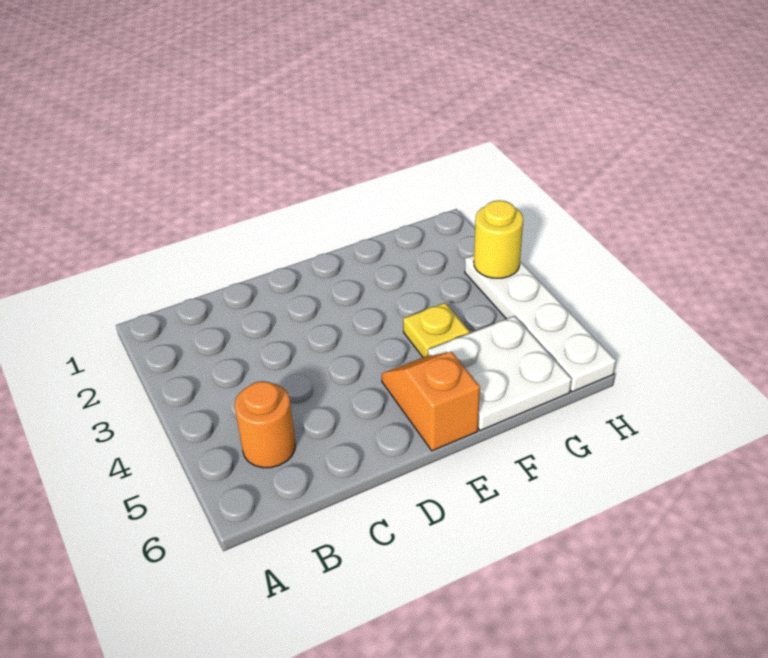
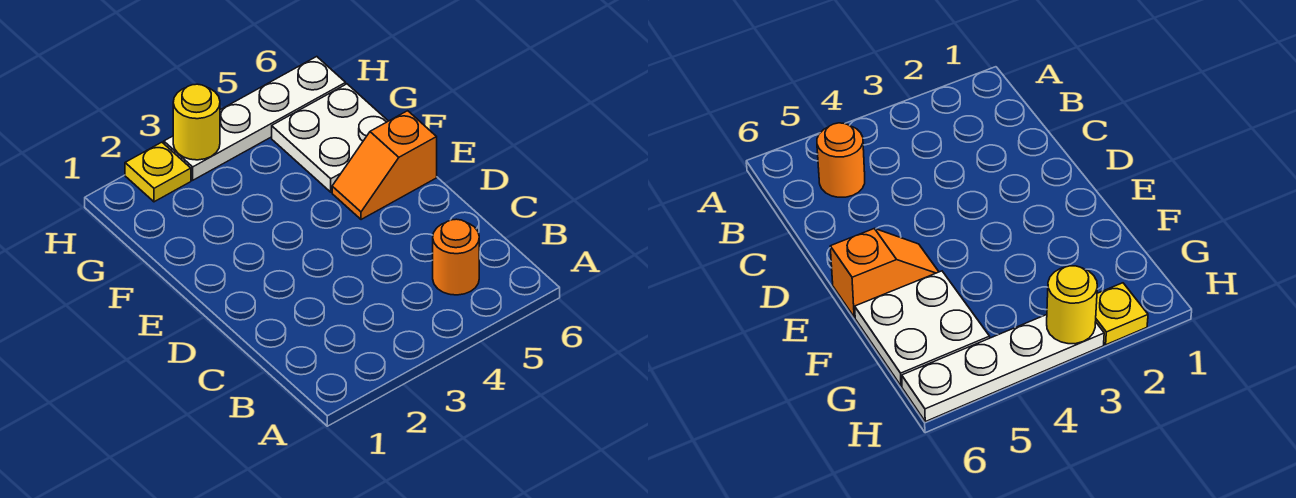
yellow 1x1 plate [403,303,470,357] -> yellow 1x1 plate moved to [125,142,191,202]

